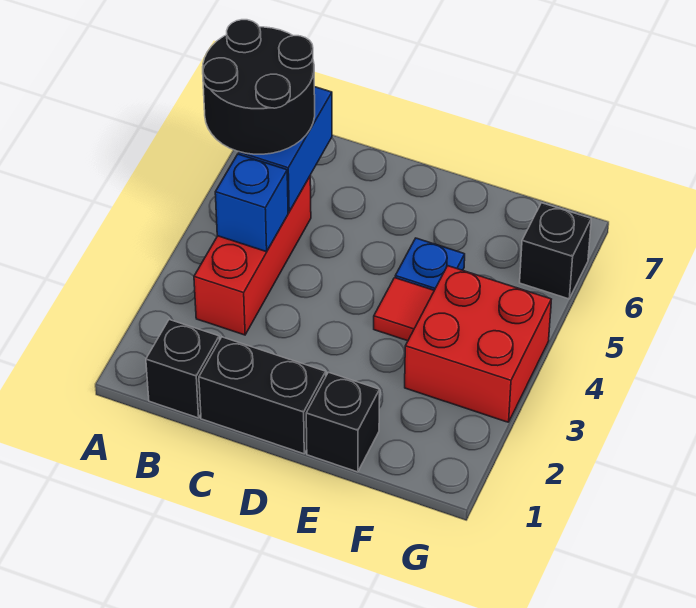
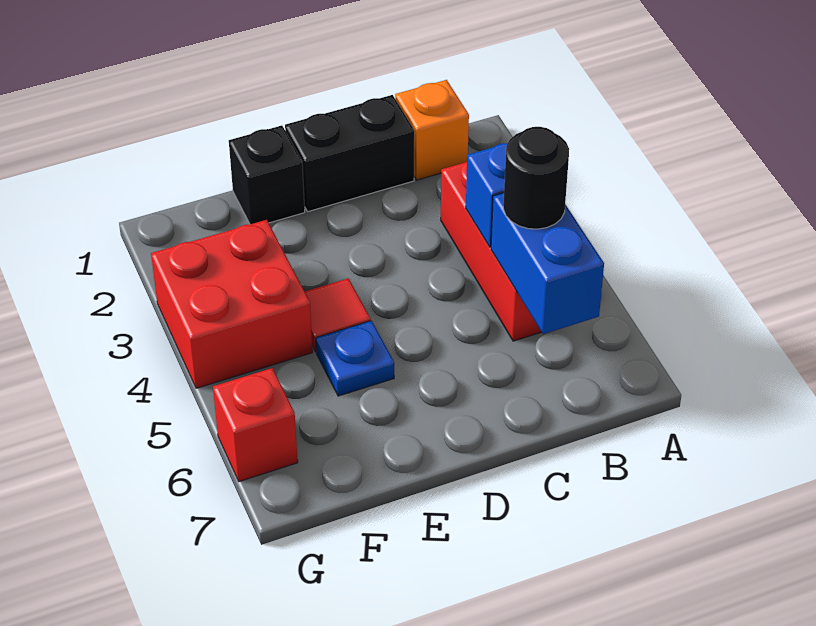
black 2x2 round brick [203,20,315,154] -> black 1x1 round brick [503,127,569,229]
black 1x1 brick [146,320,219,418] -> orange 1x1 brick [395,80,469,180]
black 1x1 brick [520,203,591,299] -> red 1x1 brick [213,368,298,482]

